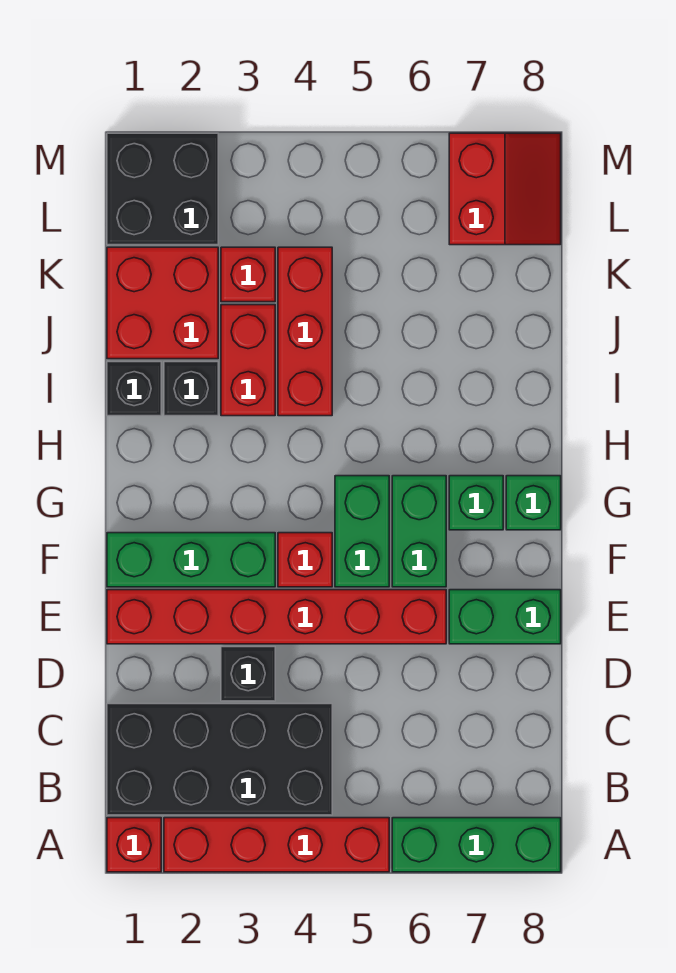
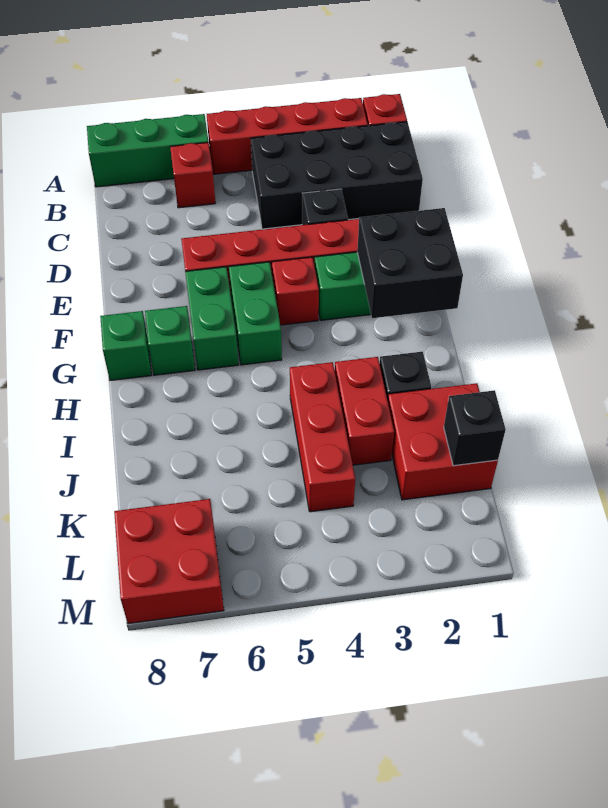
green 1x2 brick [449,590,561,644] -> none
black 1x1 brick [107,362,161,416] -> black 1x1 brick moved to [444,390,506,466]
red 1x1 brick [221,247,275,302] -> red 1x1 brick moved to [170,142,215,208]
black 2x2 brick [107,133,218,245] -> black 2x2 brick moved to [357,208,463,318]
red 2x2 slope [449,133,561,245] -> red 2x2 brick [114,499,224,624]

